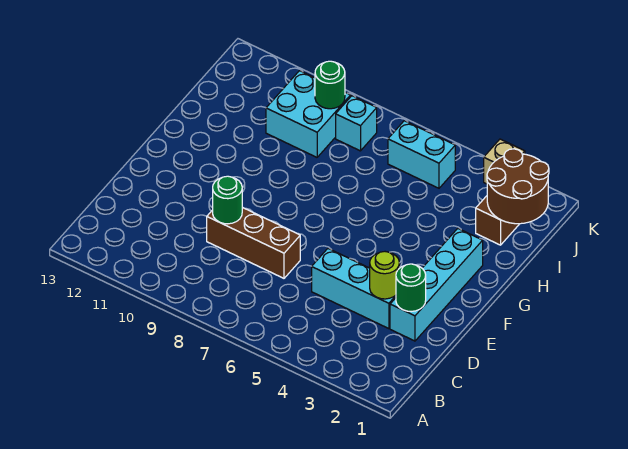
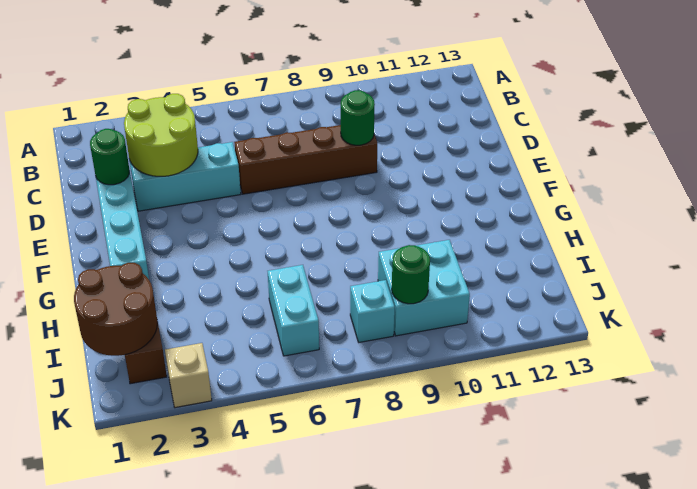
lime 1x1 round brick [370,252,399,299] -> lime 2x2 round brick [124,94,198,176]
brown 1x3 brick [207,207,300,278] -> brown 1x4 brick [234,125,377,194]
cyan 1x2 brick [388,121,455,188] -> cyan 1x2 brick turned to [268,265,319,356]

